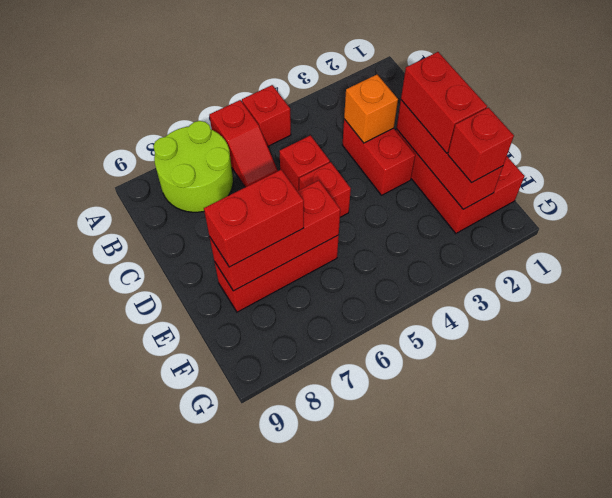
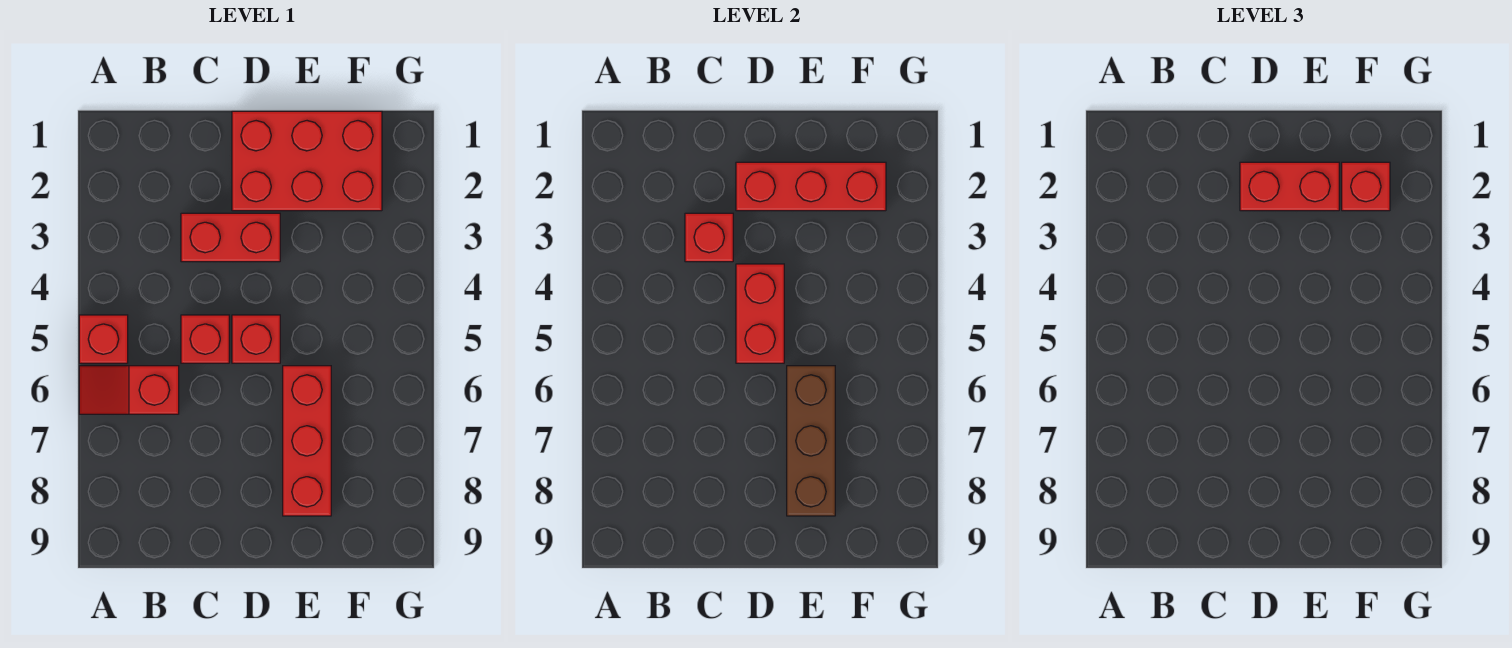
red 1x2 slope [209,100,278,187] -> red 1x2 slope turned to [79,366,179,414]
lime 2x2 round brick [153,121,233,212] -> none
orange 1x1 brick [344,75,398,143] -> red 1x1 brick [685,213,733,262]
red 1x3 brick [210,180,340,291] -> brown 1x3 brick [787,366,835,516]
red 1x2 brick [204,170,304,267] -> red 1x2 brick moved to [736,264,784,363]

